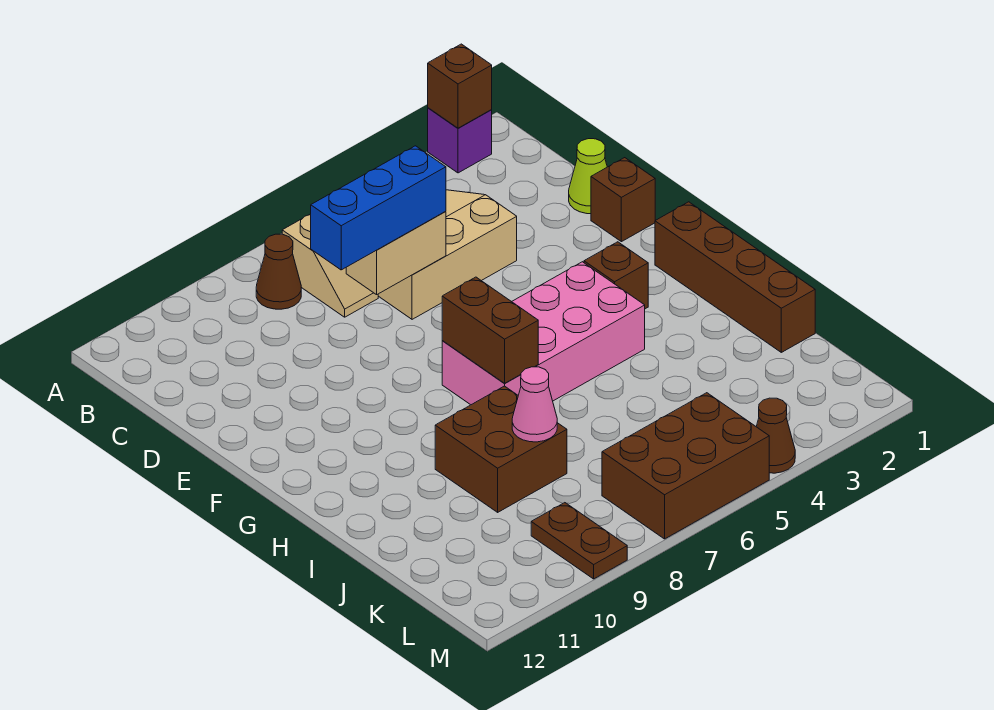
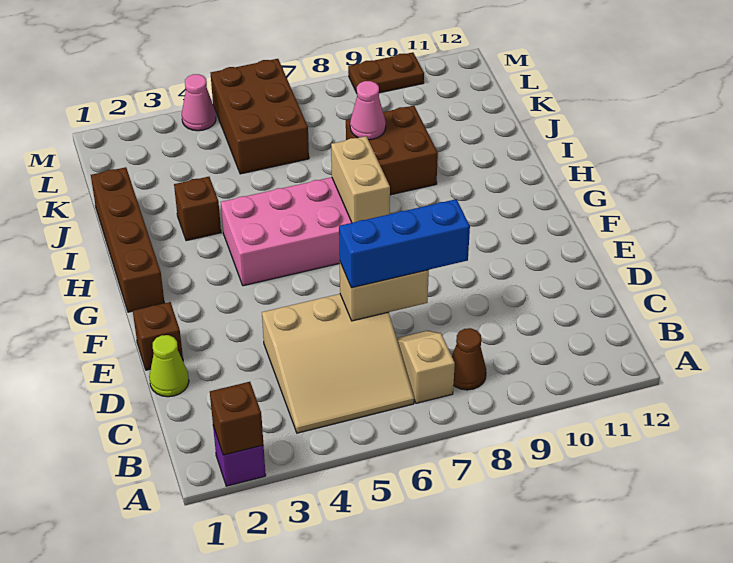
brown 1x1 brick [584,242,648,309] -> brown 1x1 brick moved to [174,177,221,241]
brown 1x2 brick [442,277,538,383] -> tan 1x2 brick [331,136,390,223]
brown 2x3 brick [602,393,769,539] -> brown 2x3 brick turned to [211,59,309,174]
brown 1x2 plate [531,503,627,579] -> brown 1x2 plate turned to [348,52,424,93]
brown 1x1 cone [756,398,795,473] -> pink 1x1 cone [182,74,216,131]

